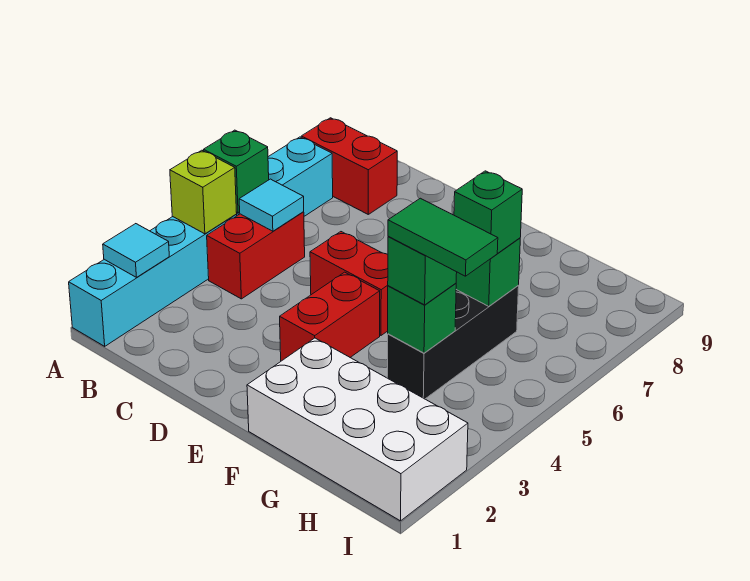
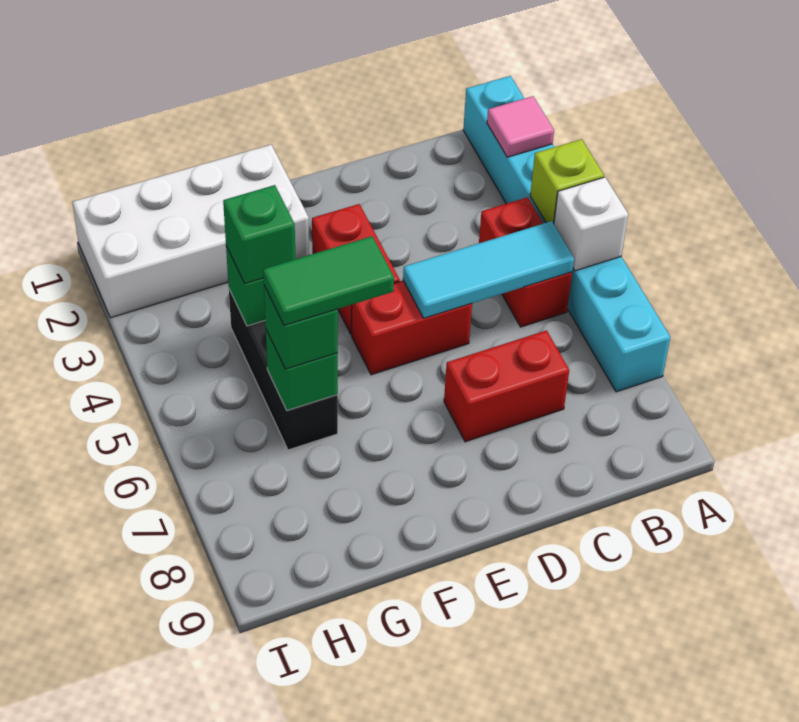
cyan 1x1 tile [103,224,169,277] -> pink 1x1 tile [487,96,554,157]
green 1x1 brick [204,130,269,213] -> white 1x1 brick [554,177,628,271]
red 1x2 brick [301,118,397,214] -> red 1x2 brick moved to [444,330,569,442]
cyan 1x1 tile [239,179,304,231] -> cyan 1x3 tile [403,221,574,318]
green 1x2 tile [388,198,498,276] -> green 1x2 tile moved to [263,236,394,325]

